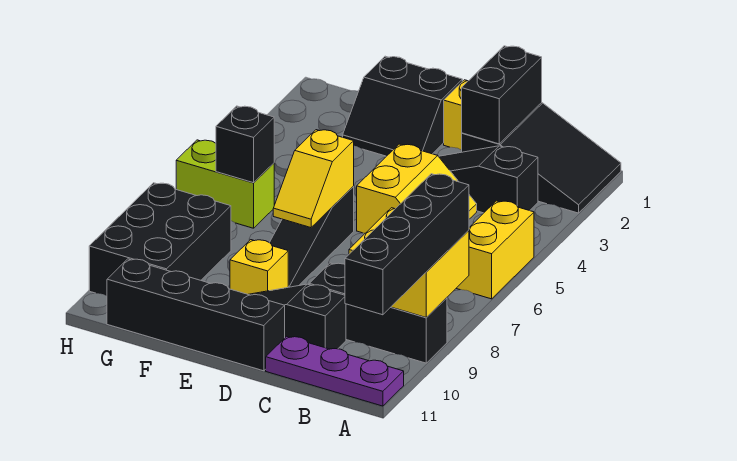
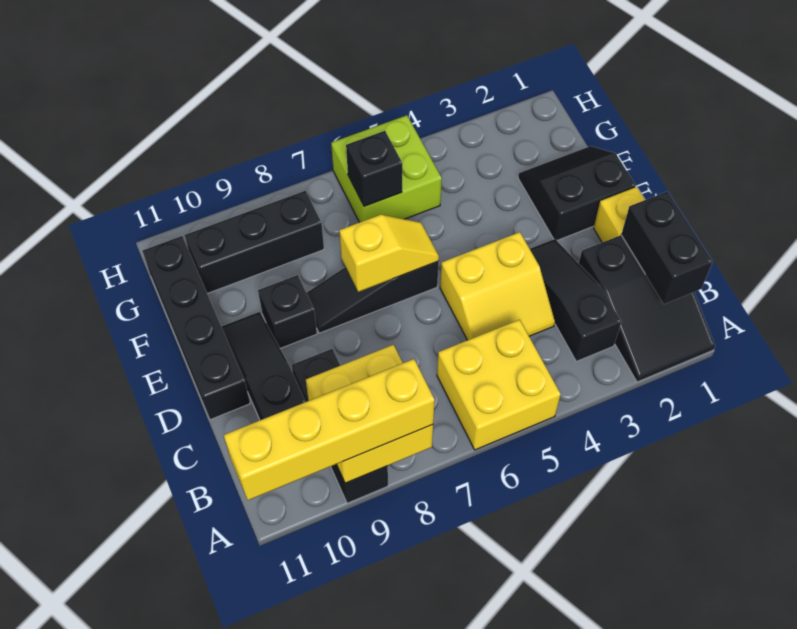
yellow 1x2 brick [456,201,534,299] -> yellow 2x2 brick [437,320,561,450]
black 1x4 brick [345,174,469,315] -> yellow 1x4 brick [223,359,435,500]
purple 1x3 plate [266,336,404,406] -> none
black 1x2 brick [462,46,542,144] -> black 1x2 brick turned to [621,191,713,304]
black 2x2 slope [343,56,462,156] -> black 2x2 slope turned to [518,146,636,240]
yellow 1x2 slope [273,130,354,228] -> yellow 1x2 slope turned to [339,215,439,292]
yellow 1x1 brick [230,240,288,294] -> black 1x1 brick [258,275,317,348]
lime 1x2 brick [176,140,274,228] -> lime 2x2 brick [331,115,442,222]
black 2x3 brick [89,183,231,296] -> black 1x3 brick [185,191,324,294]

